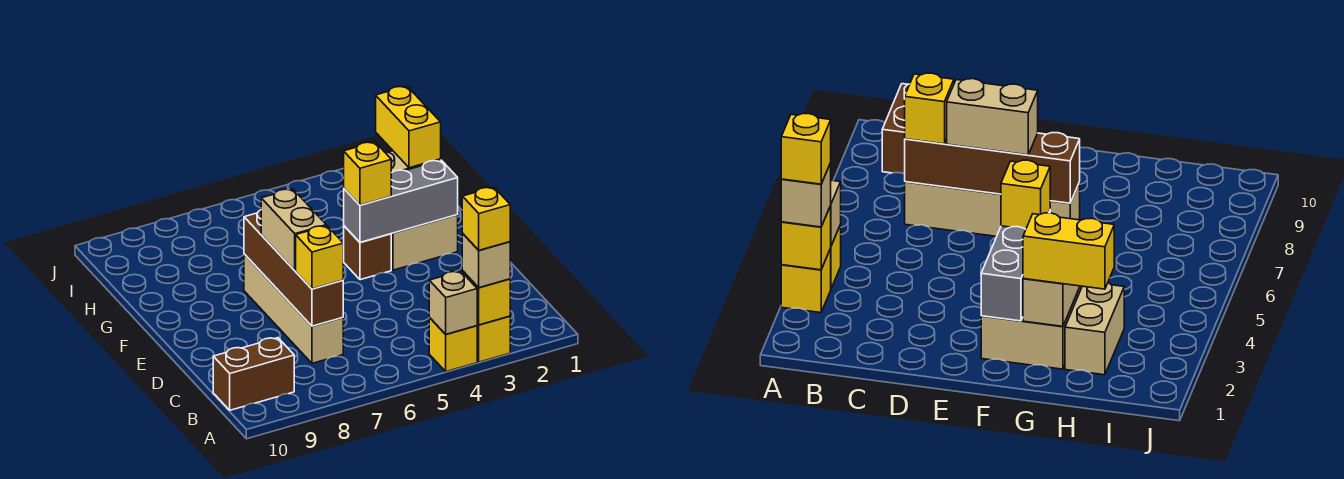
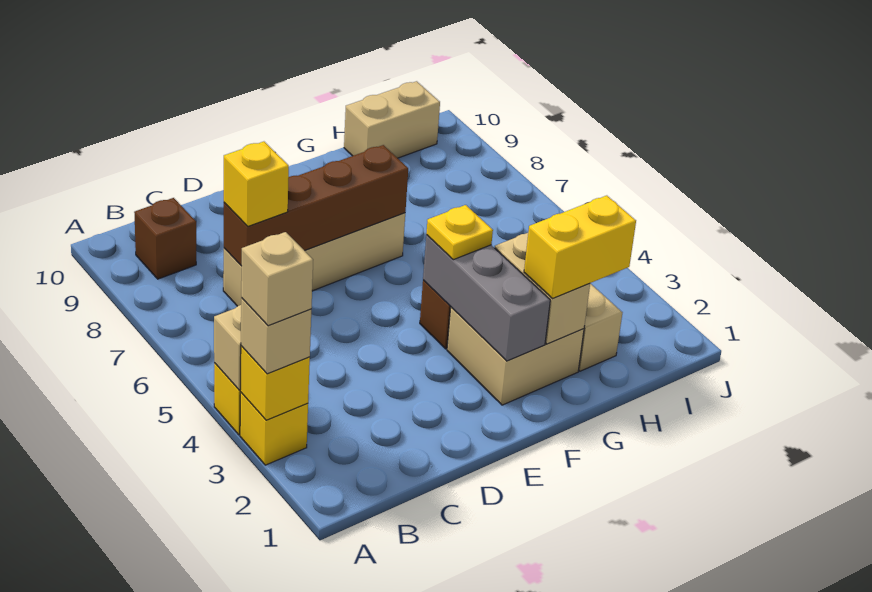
yellow 1x1 brick [462,187,510,250] -> tan 1x1 brick [241,232,313,326]
brown 1x2 brick [213,338,294,410] -> brown 1x1 brick [134,198,196,279]
tan 1x2 brick [261,189,326,270] -> tan 1x2 brick moved to [344,81,440,158]
yellow 1x1 brick [343,142,391,205] -> yellow 1x1 plate [426,205,493,260]

